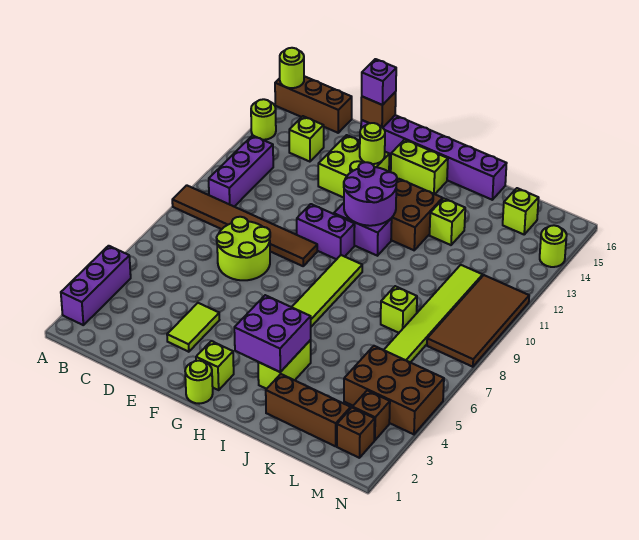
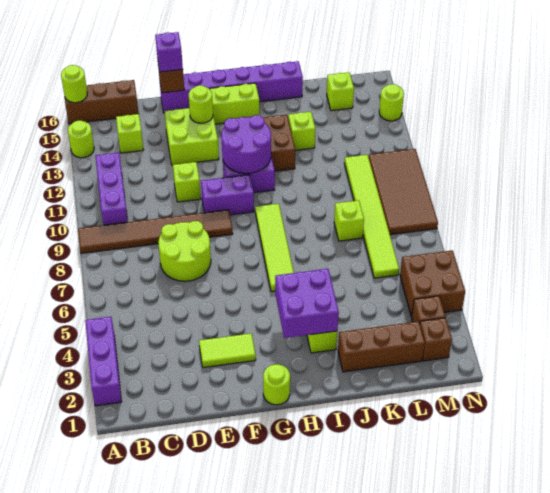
lime 1x2 tile [167,303,219,352] -> lime 1x2 tile turned to [199,333,256,368]
lime 1x1 brick [196,341,234,390] -> lime 1x1 brick moved to [173,162,201,202]
brown 2x3 brick [344,346,444,434] -> brown 2x2 brick [400,250,465,317]

